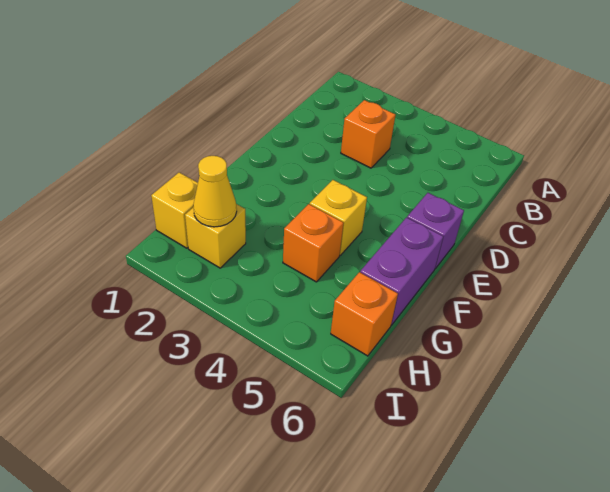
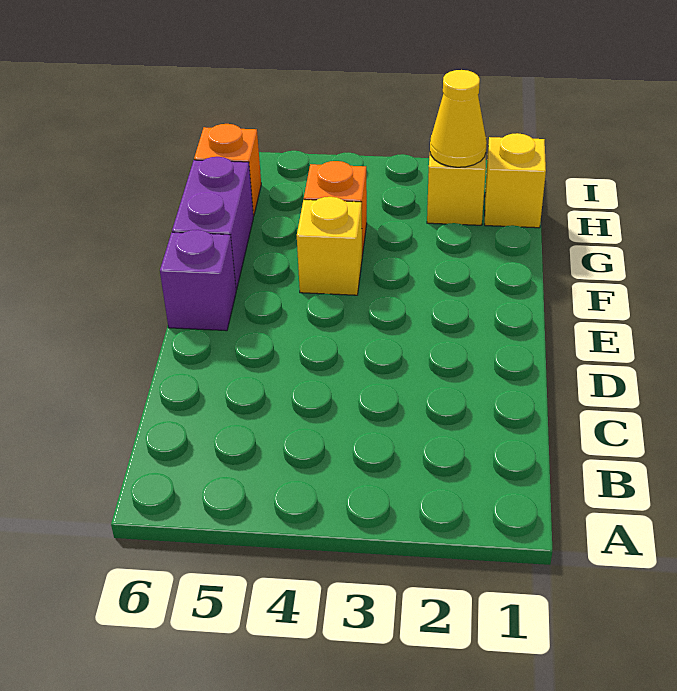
orange 1x1 brick [341,100,396,168] -> none

